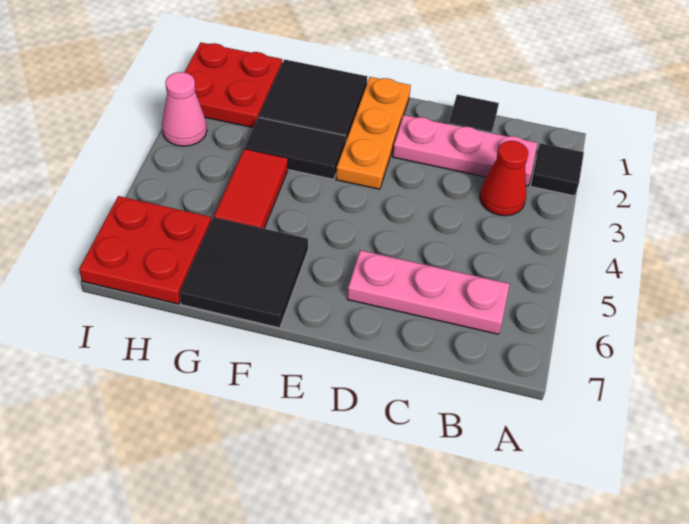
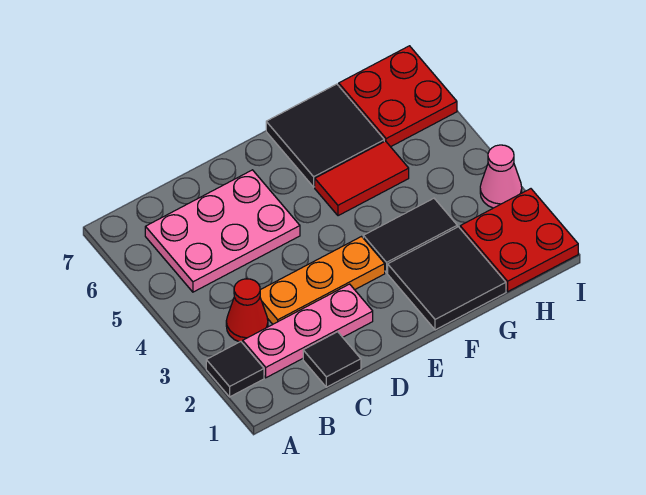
pink 1x3 plate [347,250,509,334] -> pink 2x3 plate [145,170,300,292]
orange 1x3 plate [336,77,411,189] -> orange 1x3 plate turned to [260,237,385,324]
red 1x2 tile [214,149,288,229] -> red 1x2 tile turned to [315,141,409,216]

